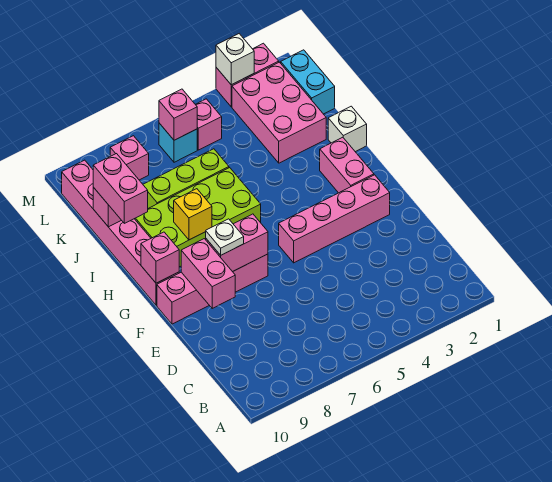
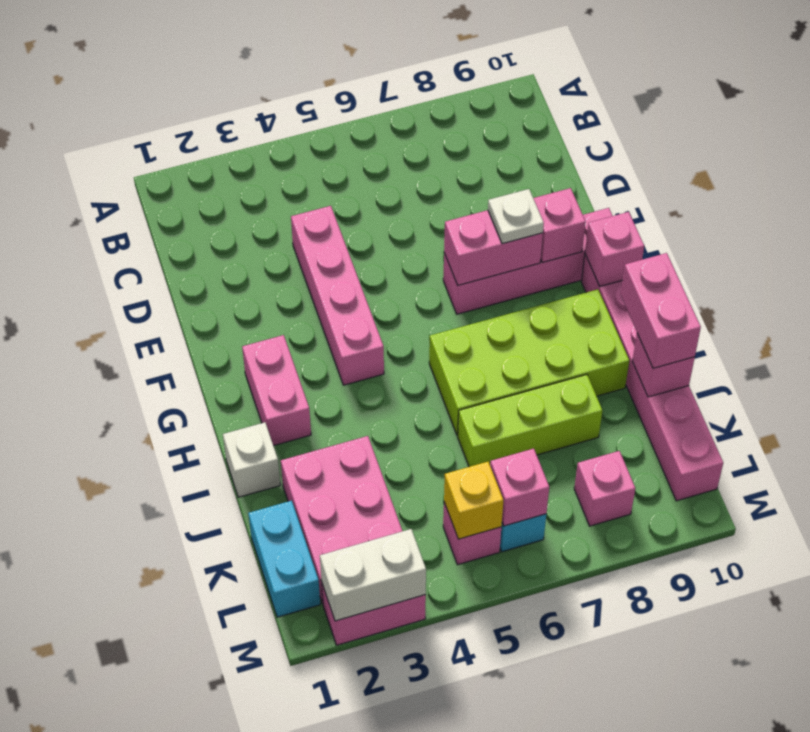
pink 1x2 brick [181,239,235,308] -> pink 1x1 brick [533,188,586,263]
pink 1x4 brick [279,175,390,263] -> pink 1x4 brick turned to [291,206,384,385]
yellow 1x1 brick [174,189,212,240] -> yellow 1x1 brick moved to [444,462,503,539]
white 1x1 brick [216,34,254,85] -> white 1x2 brick [320,529,426,621]

